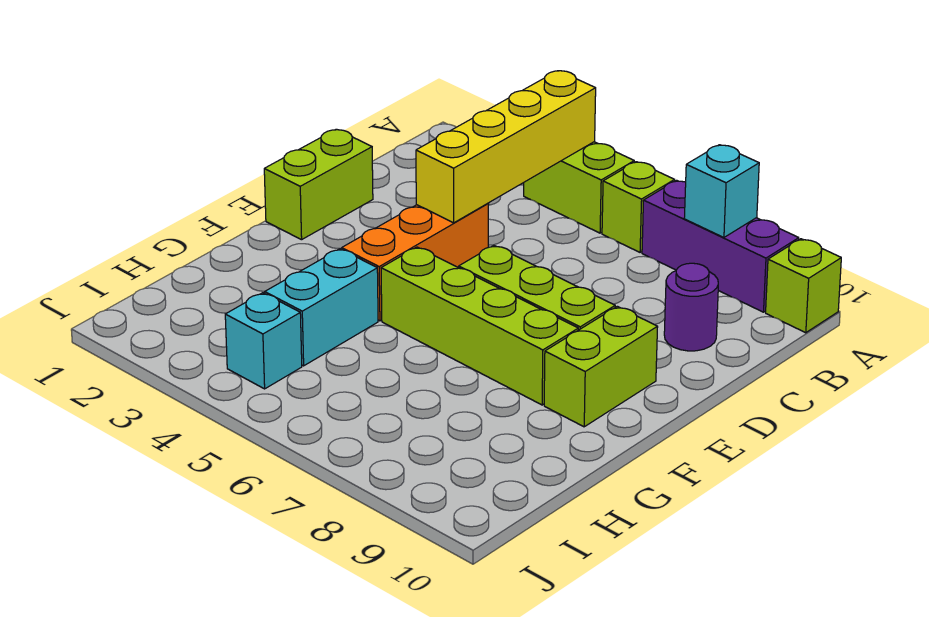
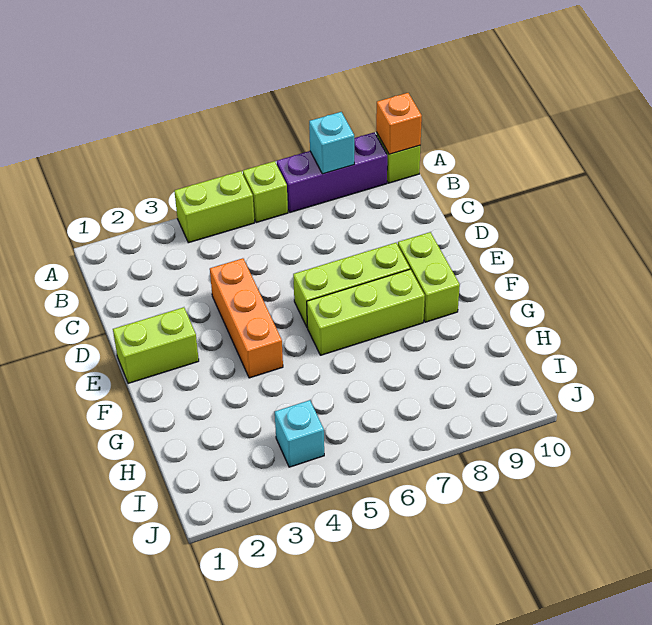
yellow 1x4 brick [416,71,596,223] -> none
none -> orange 1x1 brick [376,93,422,154]
purple 1x1 round brick [664,263,718,351] -> none
lime 1x2 brick [264,129,373,240] -> lime 1x2 brick turned to [113,307,199,383]
lime 1x4 brick [381,247,578,405] -> lime 1x3 brick [307,269,425,355]
cyan 1x2 brick [265,249,378,366] -> none

